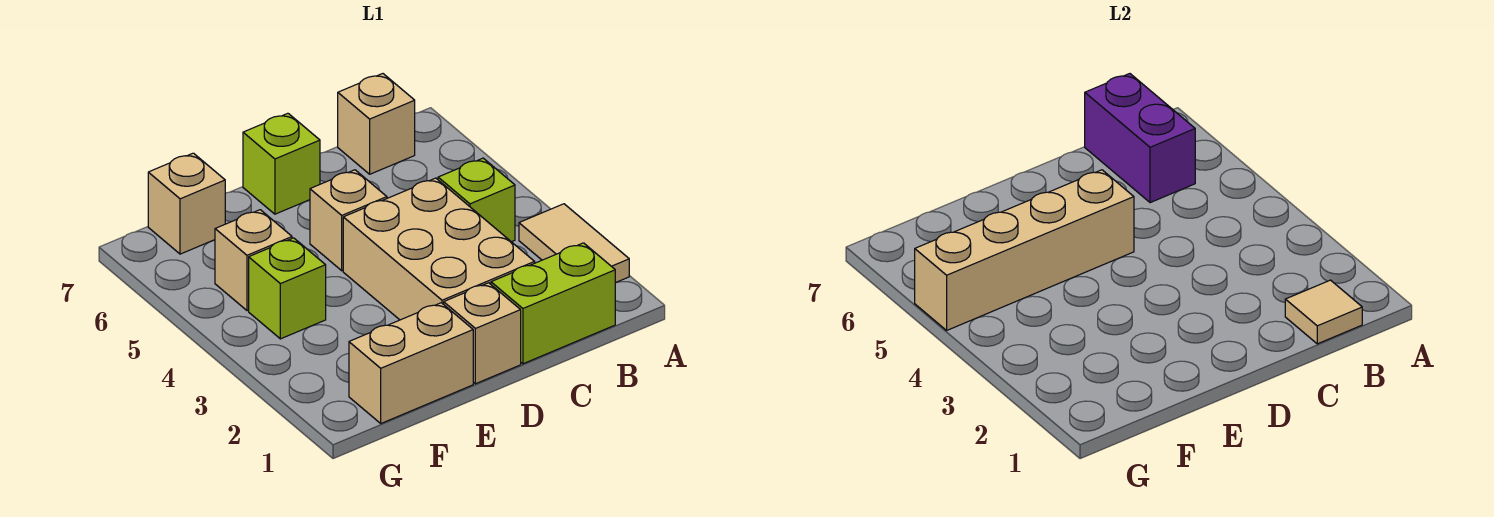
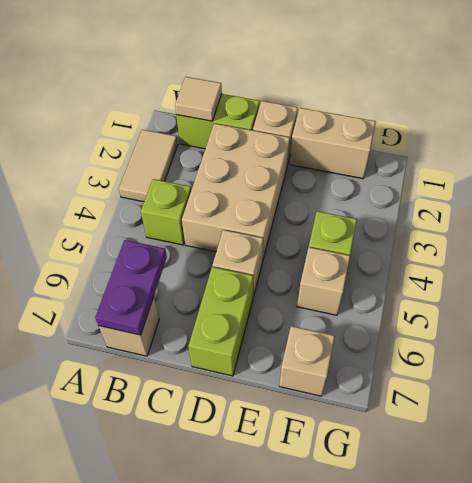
purple 1x2 brick [1085,74,1195,203] -> purple 1x2 plate [95,240,167,335]
tan 1x4 brick [915,170,1134,330] -> none
lime 1x1 brick [243,113,320,214] -> lime 1x2 brick [188,267,253,376]

